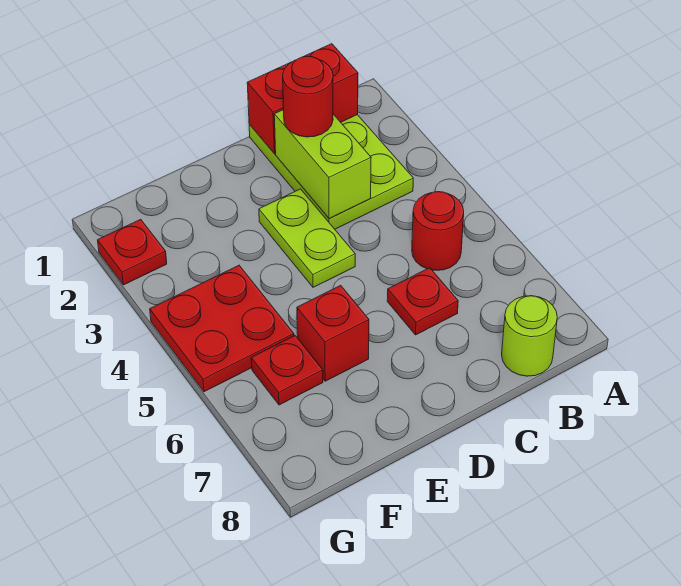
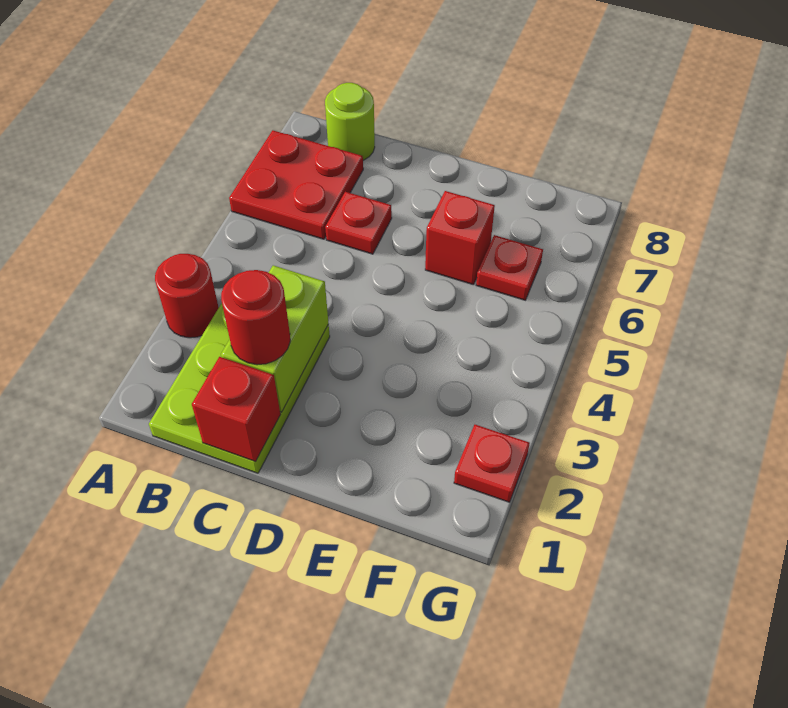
red 1x2 brick [247,44,358,154] -> red 1x1 brick [192,357,281,462]
red 1x1 round brick [412,192,464,270] -> red 1x1 round brick moved to [155,254,219,338]
lime 1x2 plate [259,189,355,287] -> none
red 2x2 plate [150,265,294,392] -> red 2x2 plate moved to [229,130,363,239]

